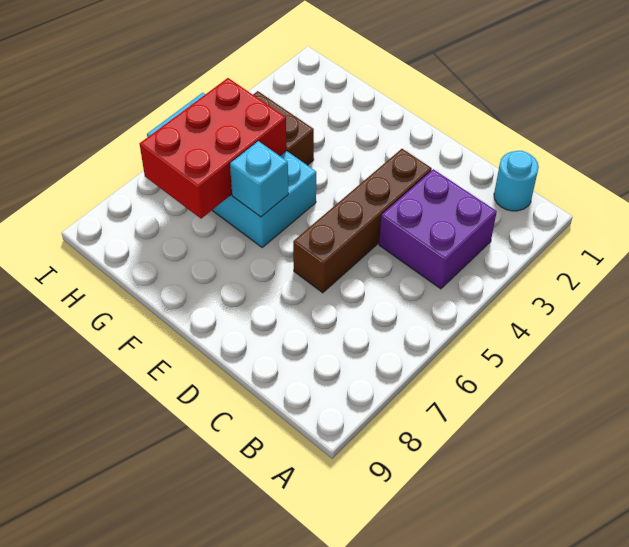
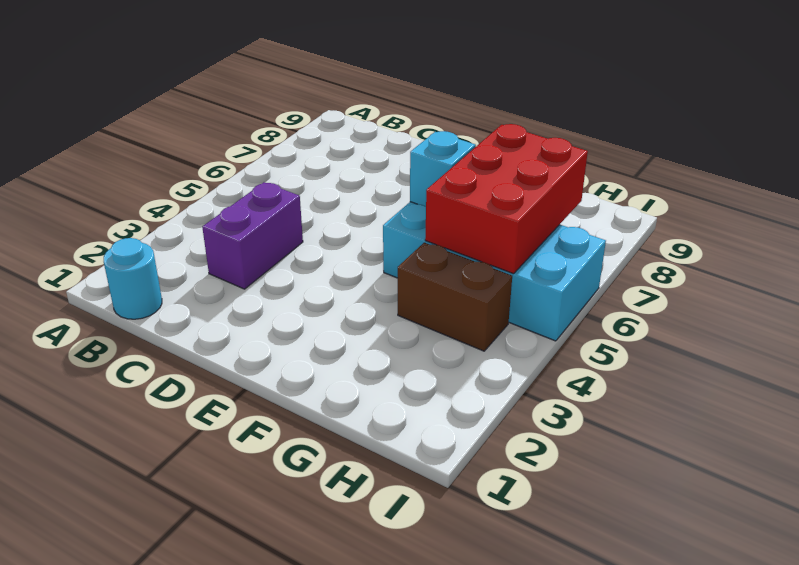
purple 2x2 brick [379,169,497,289] -> purple 1x2 brick [202,182,303,289]
brown 1x4 brick [293,149,432,293] -> none

